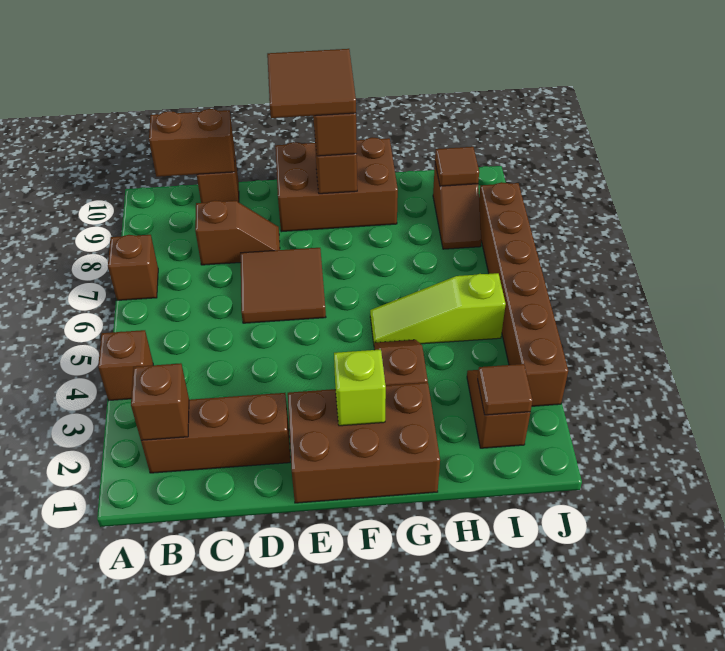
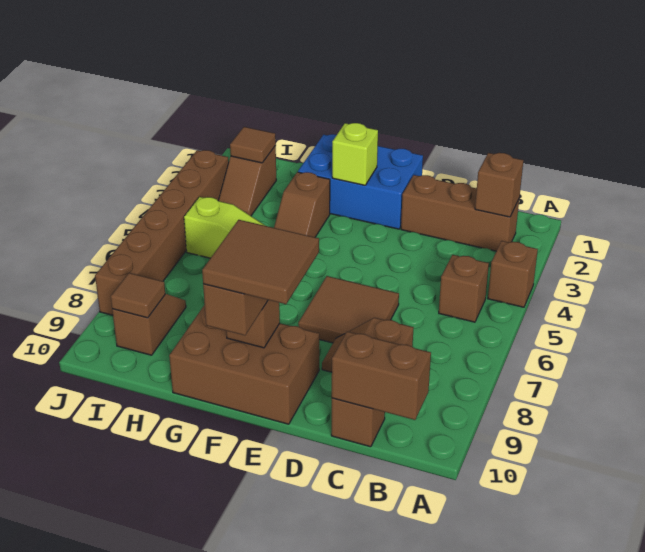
brown 1x1 brick [108,235,158,300] -> brown 1x1 brick moved to [439,255,489,322]
brown 2x3 brick [288,383,440,503] -> blue 2x3 brick [298,134,423,229]

